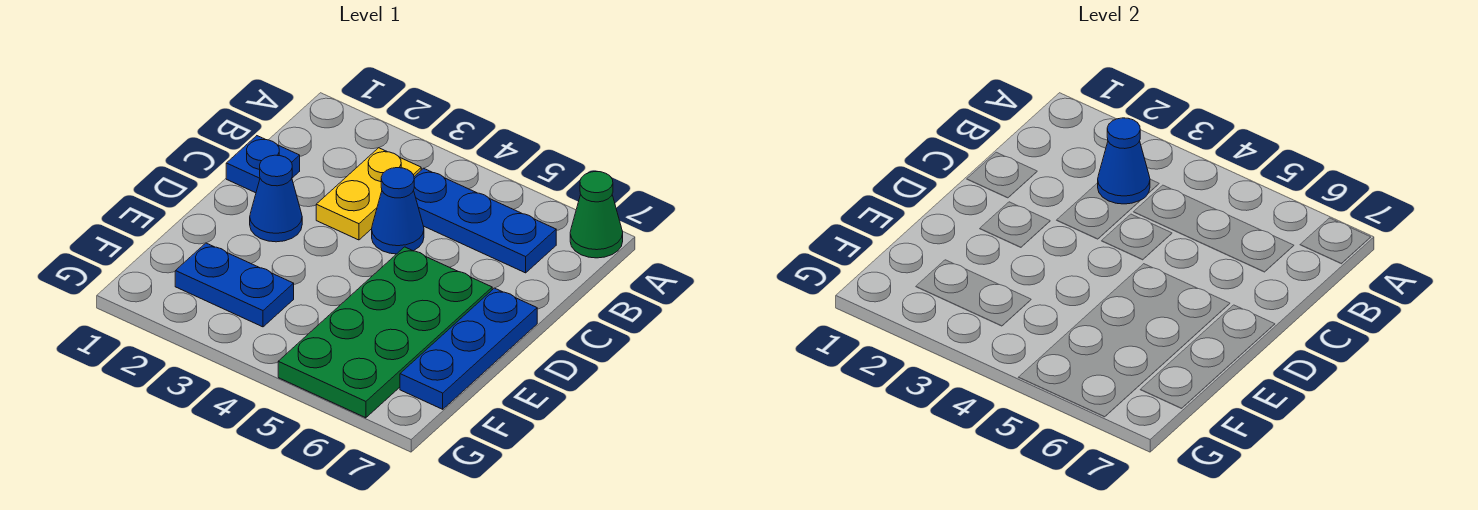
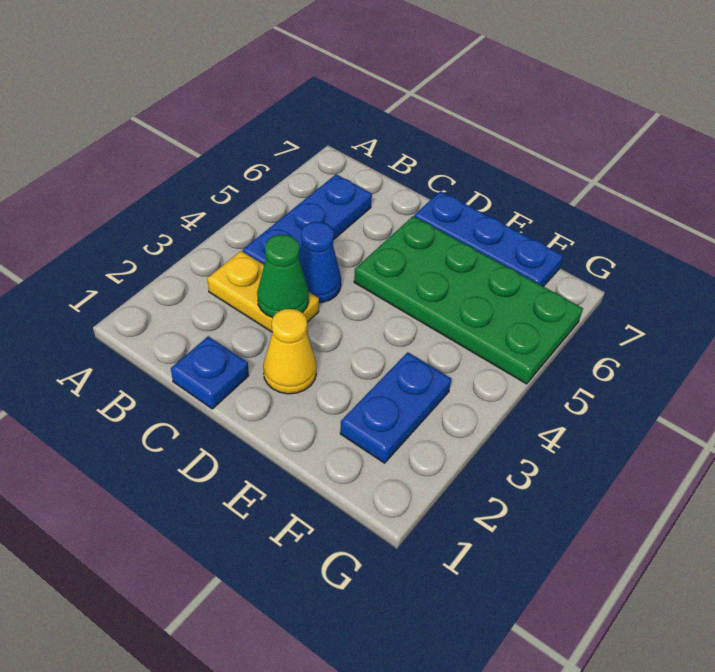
green 1x1 cone [570,172,623,258] -> green 1x1 cone moved to [257,235,309,318]
blue 1x1 cone [1098,118,1150,204] -> none
blue 1x1 cone [250,155,302,242] -> yellow 1x1 cone [263,309,316,394]

